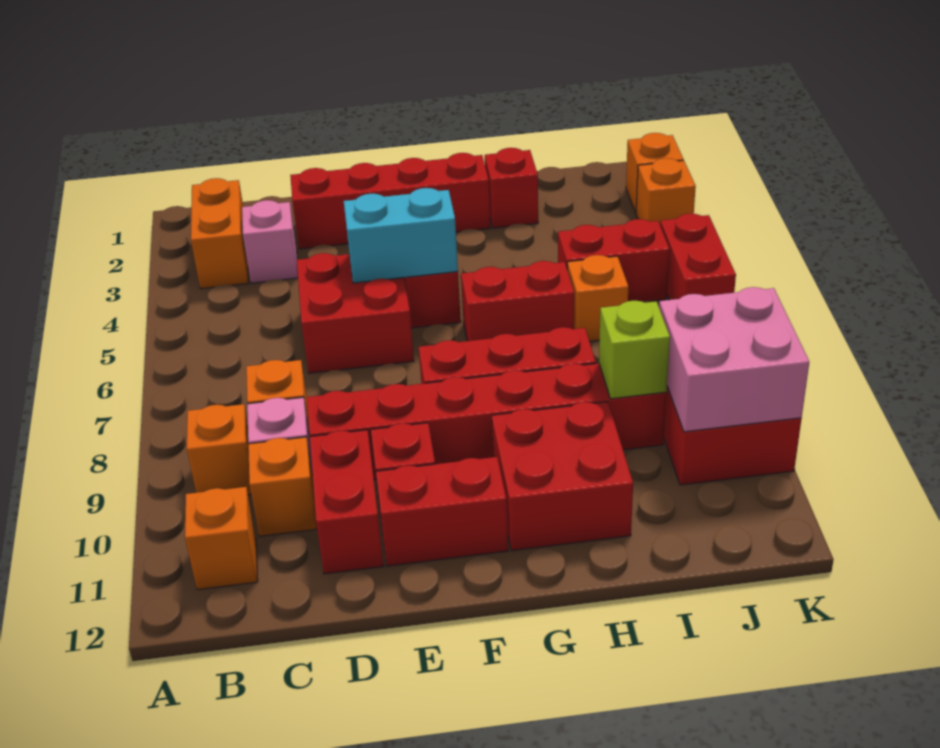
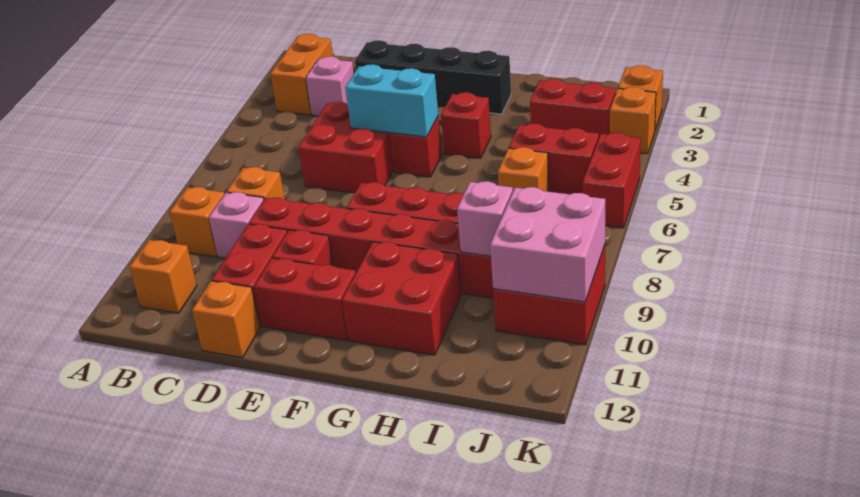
orange 1x1 brick [248,437,317,536] -> orange 1x1 brick moved to [192,281,260,358]
red 1x4 brick [290,153,490,249] -> black 1x4 brick [355,40,511,114]
red 1x2 brick [461,261,574,341] -> red 1x2 brick moved to [530,79,616,137]
red 1x1 brick [485,148,538,228] -> red 1x1 brick moved to [441,92,491,158]
lime 1x1 brick [599,301,670,399] -> pink 1x1 brick [457,181,513,256]

